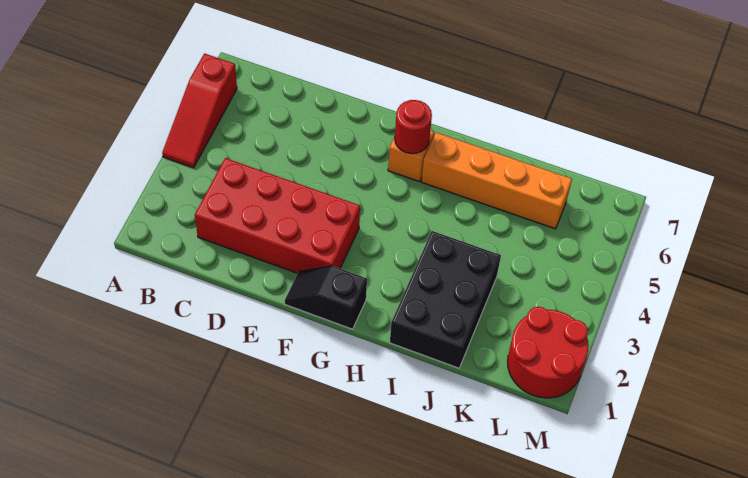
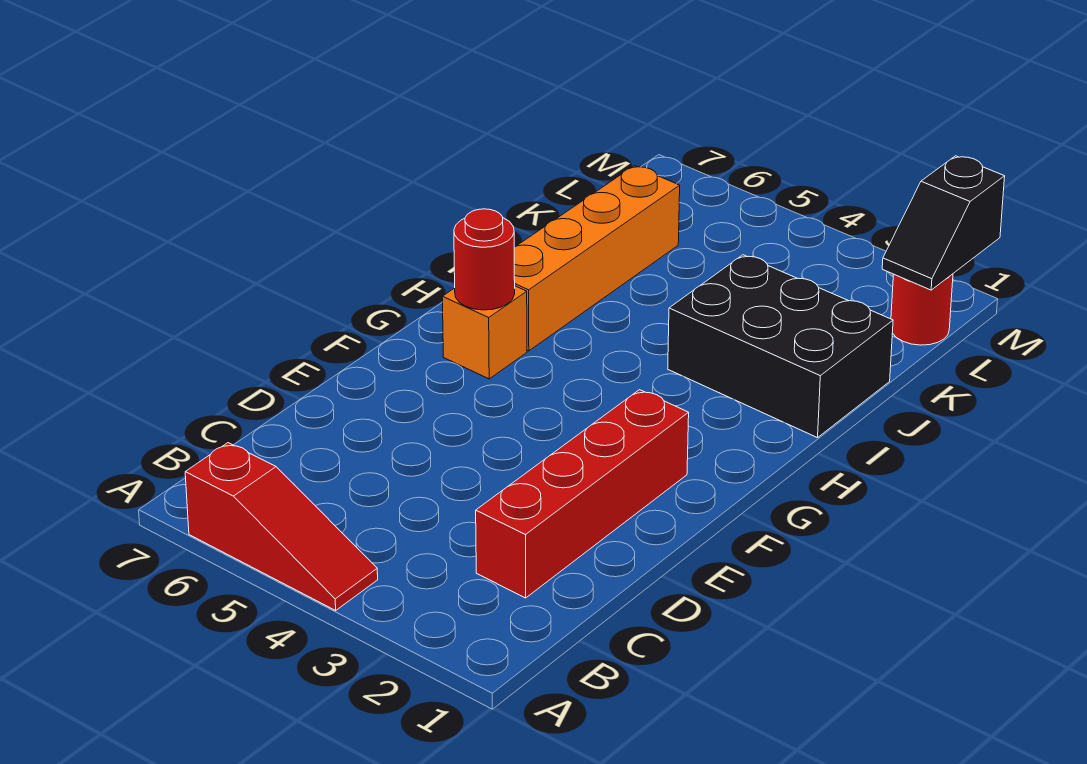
red 2x4 brick [195,158,360,273] -> red 1x4 brick [476,390,689,598]
black 1x2 slope [285,266,367,329] -> black 1x2 slope moved to [882,156,1005,290]
red 2x2 round brick [508,307,589,398] -> red 1x1 round brick [891,274,953,345]

